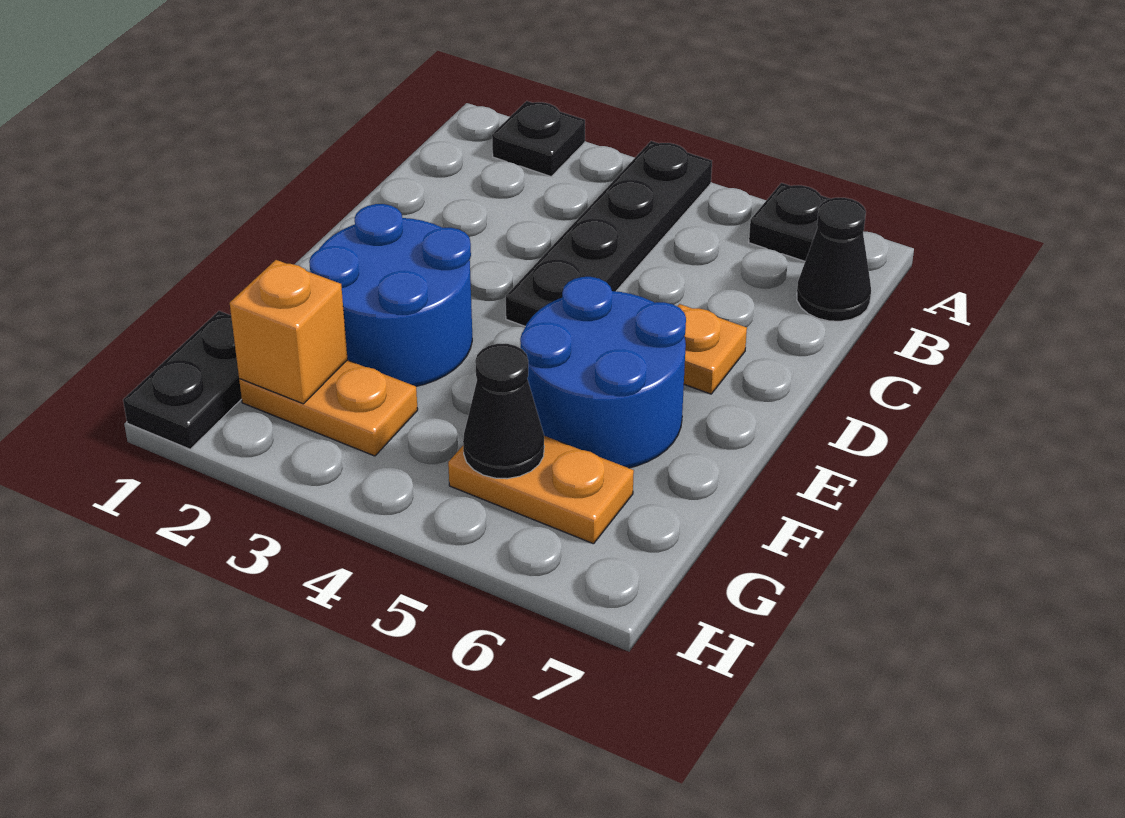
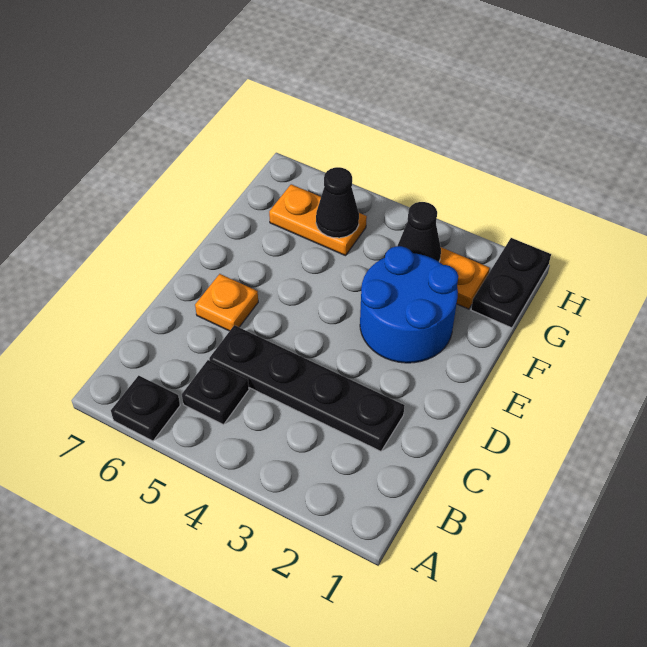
black 1x1 plate [492,101,585,176] -> black 1x1 plate moved to [182,360,249,425]
black 1x4 plate [506,141,712,326] -> black 1x4 plate turned to [209,325,405,451]
black 1x1 cone [797,198,871,321] -> black 1x1 cone moved to [398,202,441,262]
blue 2x2 round brick [520,277,686,468] -> none
orange 1x1 brick [230,260,348,404] -> none

